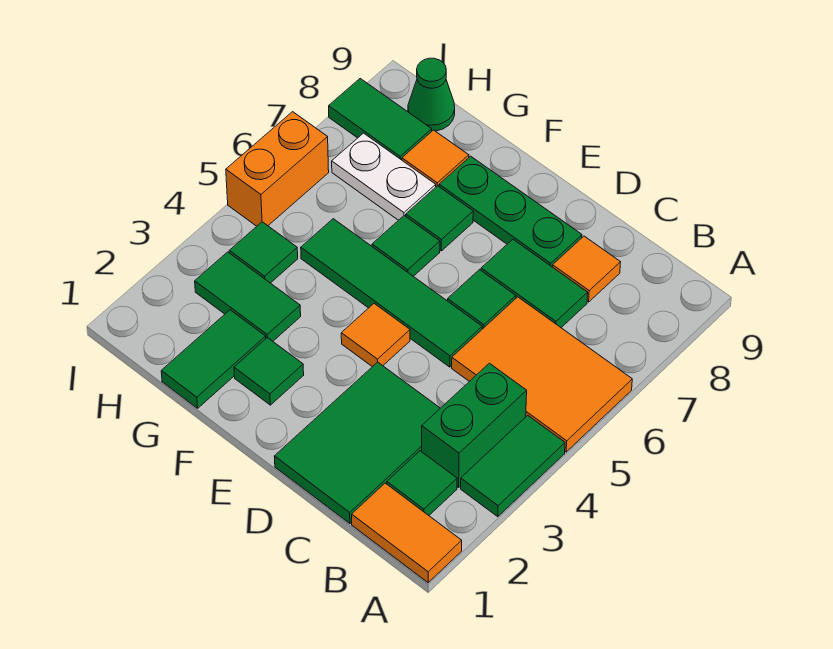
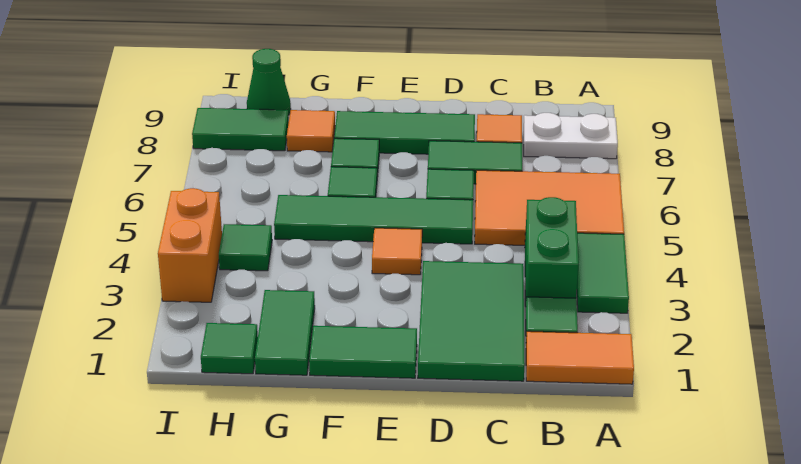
green 1x3 plate [439,156,582,267] -> green 1x3 tile [334,111,475,154]
green 1x1 tile [234,337,304,405] -> green 1x1 tile moved to [201,323,258,374]
green 1x2 tile [195,252,301,341] -> green 1x2 tile moved to [309,326,417,378]
white 1x2 plate [332,133,436,220] -> white 1x2 plate moved to [524,113,618,159]
orange 1x2 brick [226,112,329,226] -> orange 1x2 brick moved to [158,188,222,302]

